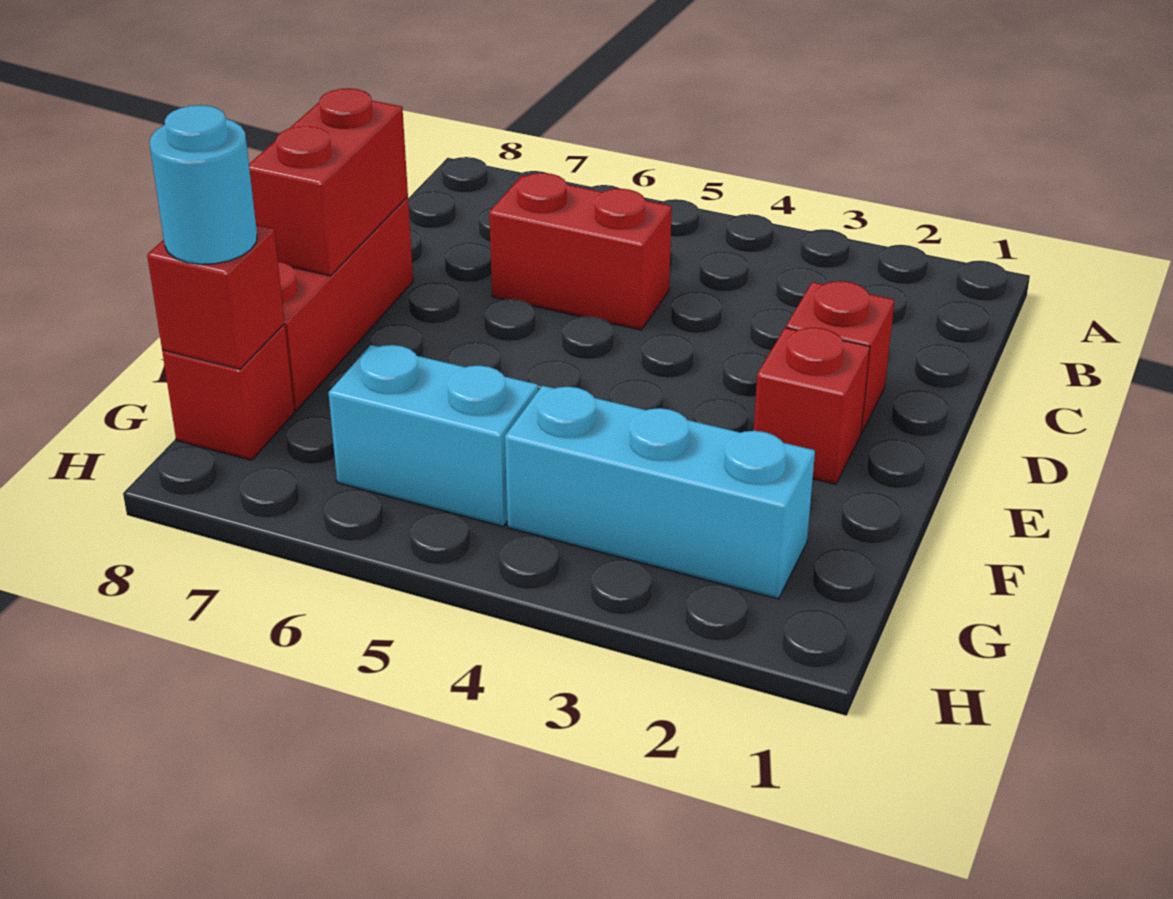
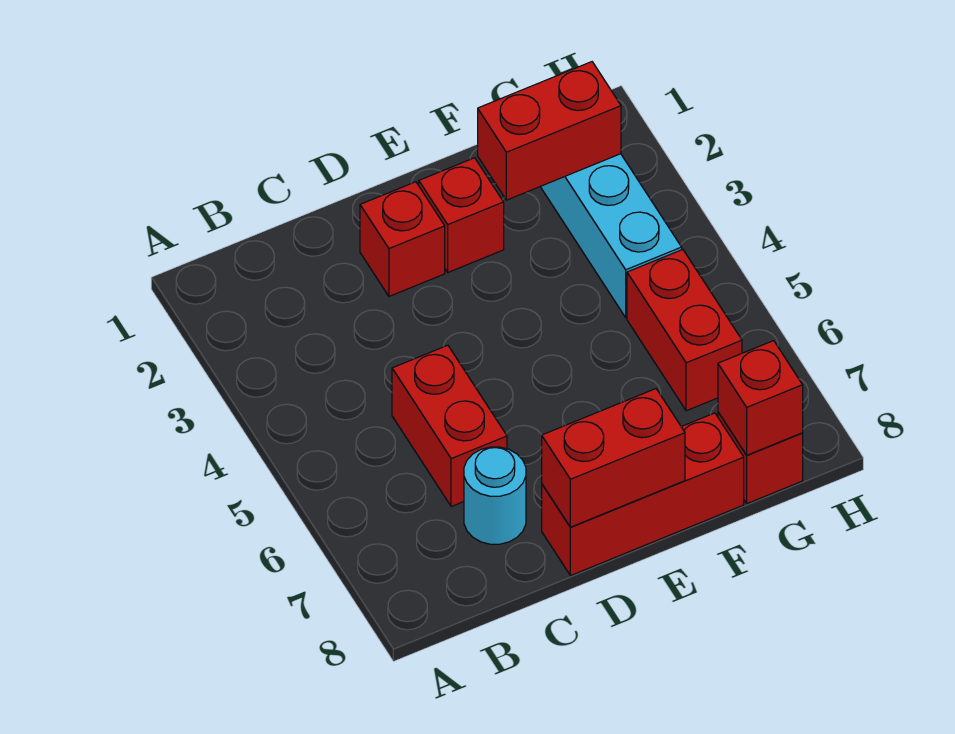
none -> red 1x2 brick [478,62,621,200]
cyan 1x2 brick [328,345,538,526] -> red 1x2 brick [627,250,742,411]
cyan 1x1 round brick [149,105,257,264] -> cyan 1x1 round brick moved to [464,447,526,544]

